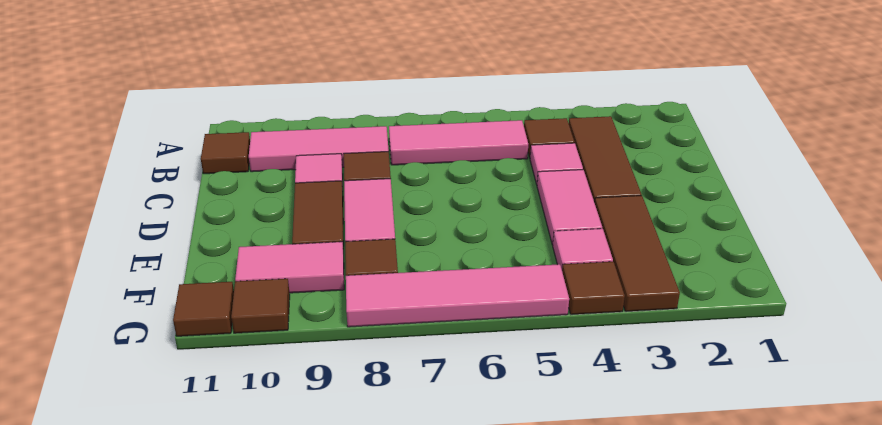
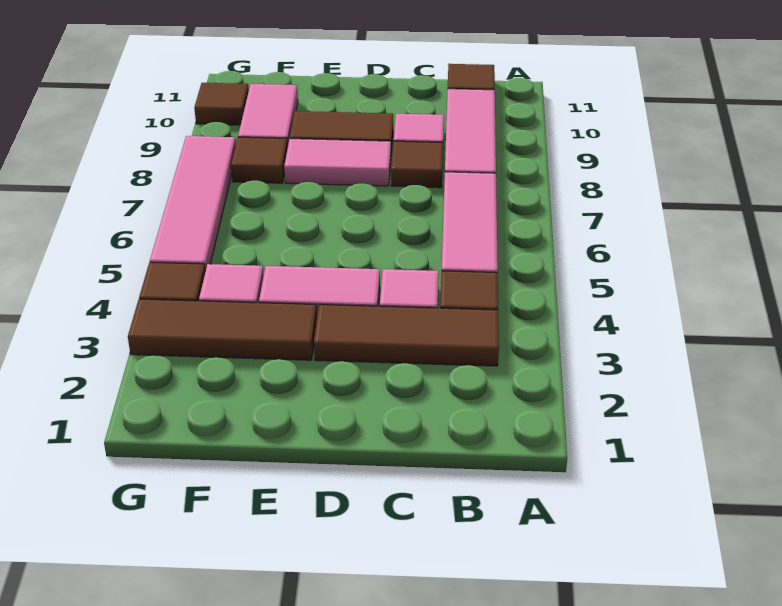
brown 1x1 tile [173,282,234,336] -> none

